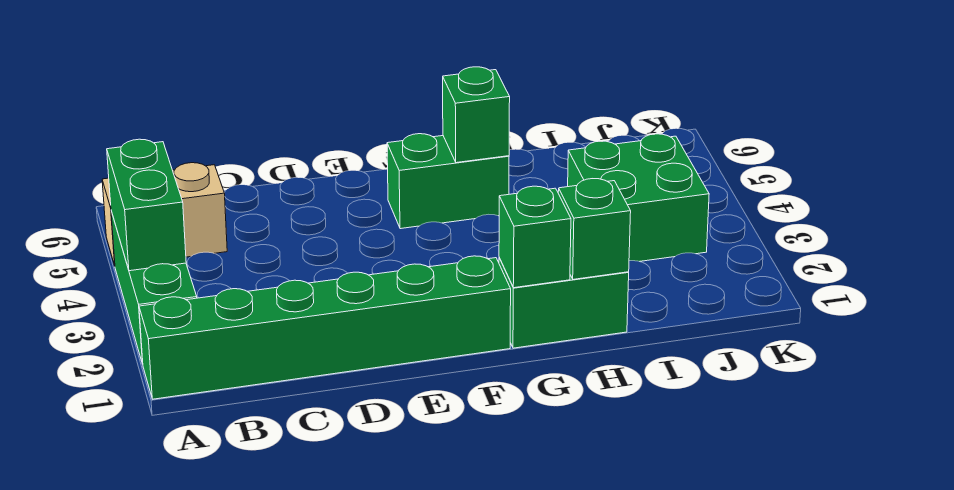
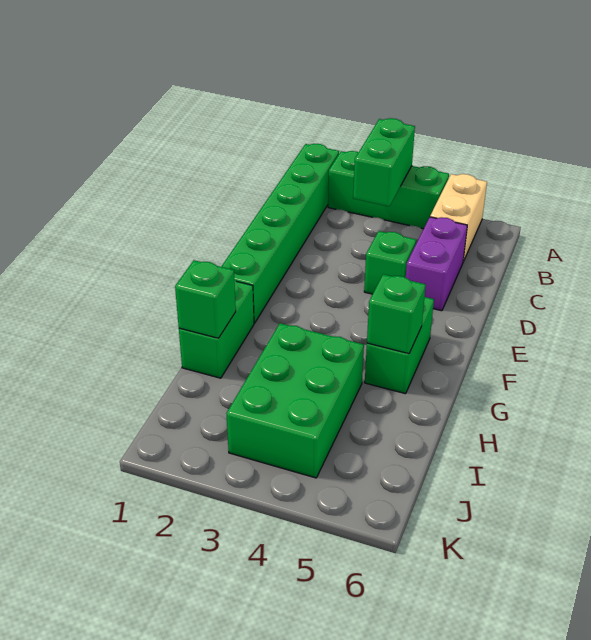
green 1x2 brick [107,139,186,271] -> green 1x2 brick turned to [353,118,415,206]
none -> purple 1x2 brick [406,217,467,311]
green 1x1 brick [499,186,571,288] -> green 1x1 brick moved to [364,231,416,294]
green 2x2 brick [568,134,709,262] -> green 2x3 brick [226,323,364,478]

